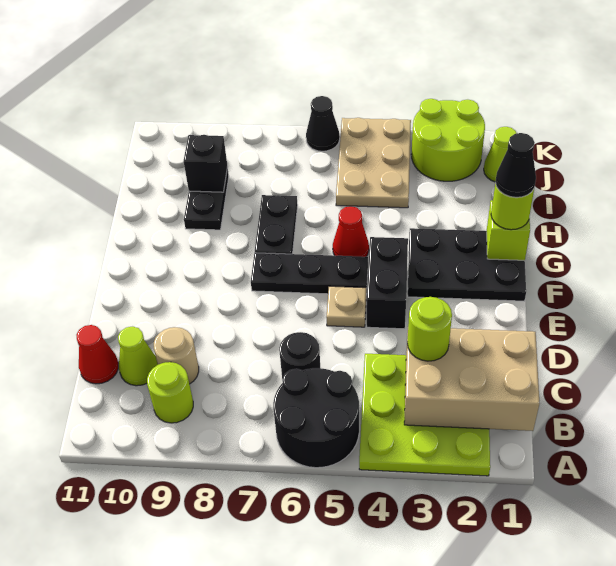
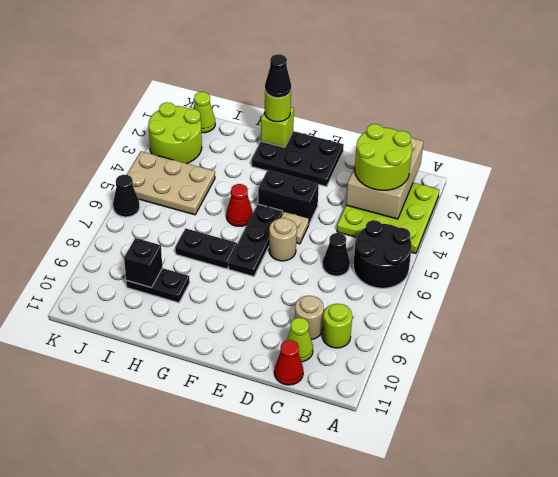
lime 1x1 round brick [407,297,452,361] -> lime 2x2 round brick [355,124,412,190]
black 1x1 round brick [279,332,320,380] -> black 1x1 cone [323,233,350,276]
none -> tan 1x1 round brick [269,218,297,261]
black 2x3 plate [408,228,526,301] -> black 2x3 plate turned to [252,131,344,187]

